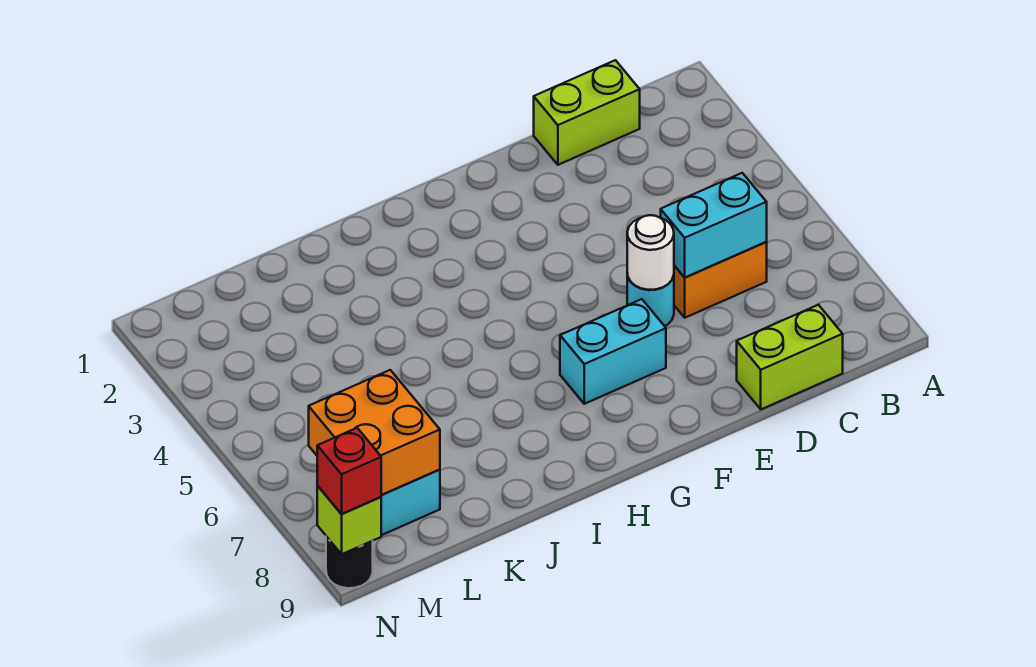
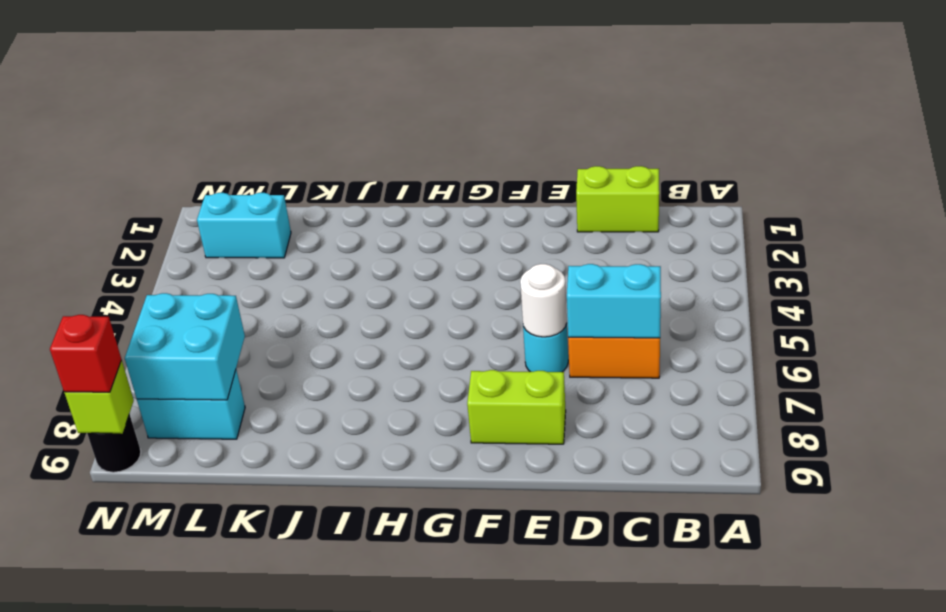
lime 1x2 brick [737,305,843,409] -> lime 1x2 brick moved to [467,370,566,444]
cyan 1x2 brick [560,299,666,404] -> cyan 1x2 brick moved to [197,193,291,258]
orange 2x2 brick [309,370,440,495] -> cyan 2x2 brick [125,293,245,400]

